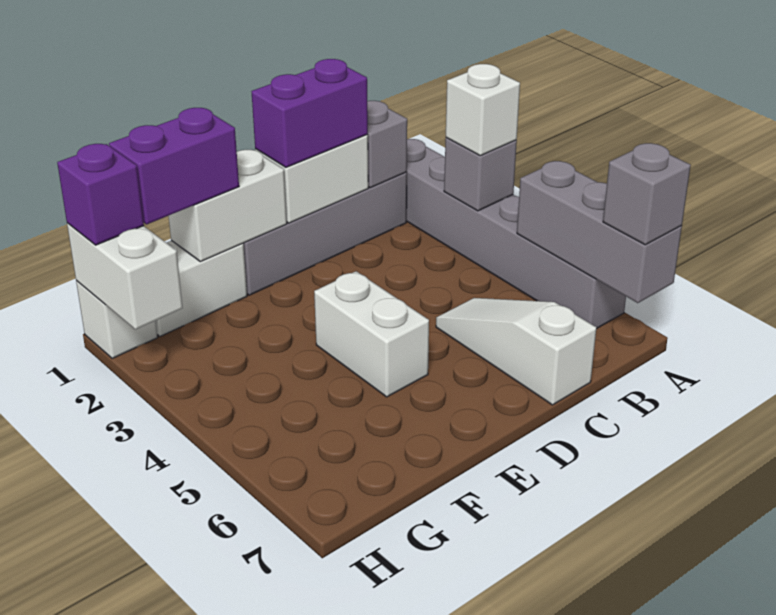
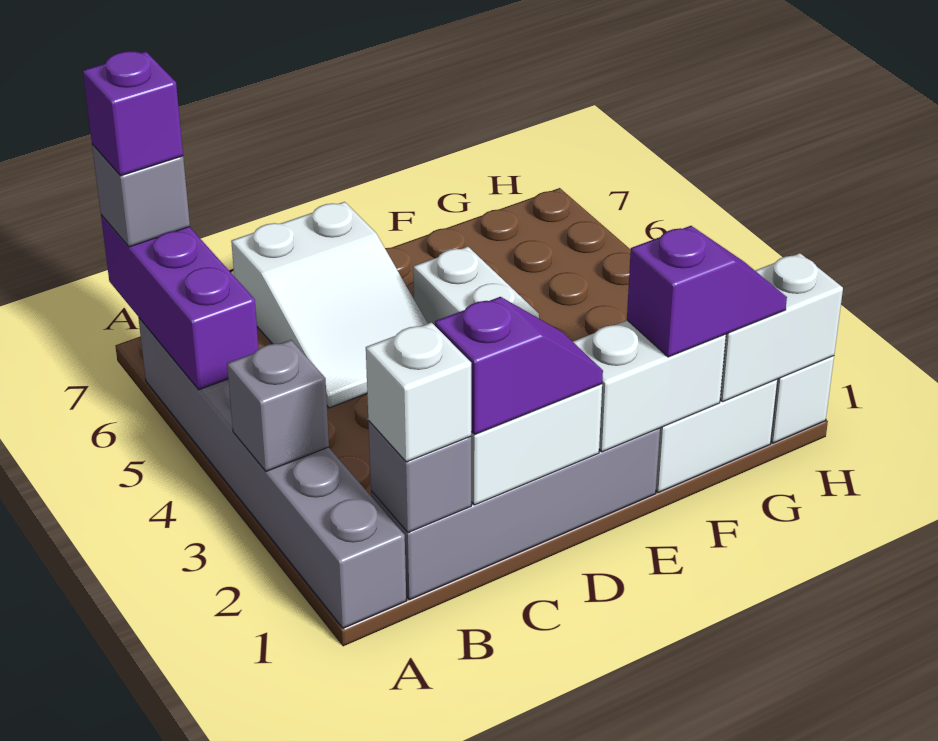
white 1x1 brick [446,64,520,156] -> white 1x1 brick moved to [366,323,471,462]
grey 1x3 brick [517,161,682,303] -> purple 1x3 brick [101,215,259,390]
purple 1x2 brick [251,59,368,167] -> purple 1x2 slope [435,297,603,434]
white 1x3 slope [436,298,596,405] -> white 2x3 slope [231,202,428,408]
purple 1x2 brick [109,108,239,224] -> purple 1x2 slope [627,226,787,357]
white 1x2 brick [67,223,183,330] -> white 1x2 brick turned to [720,253,843,402]
purple 1x1 brick [57,144,144,245] -> purple 1x1 brick moved to [83,51,183,176]

